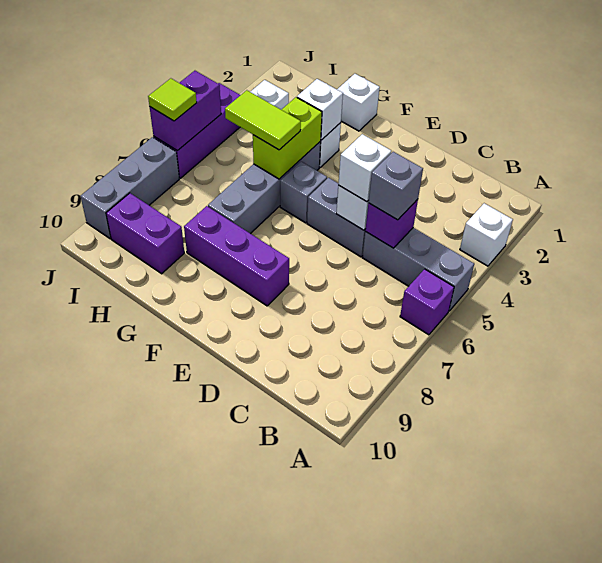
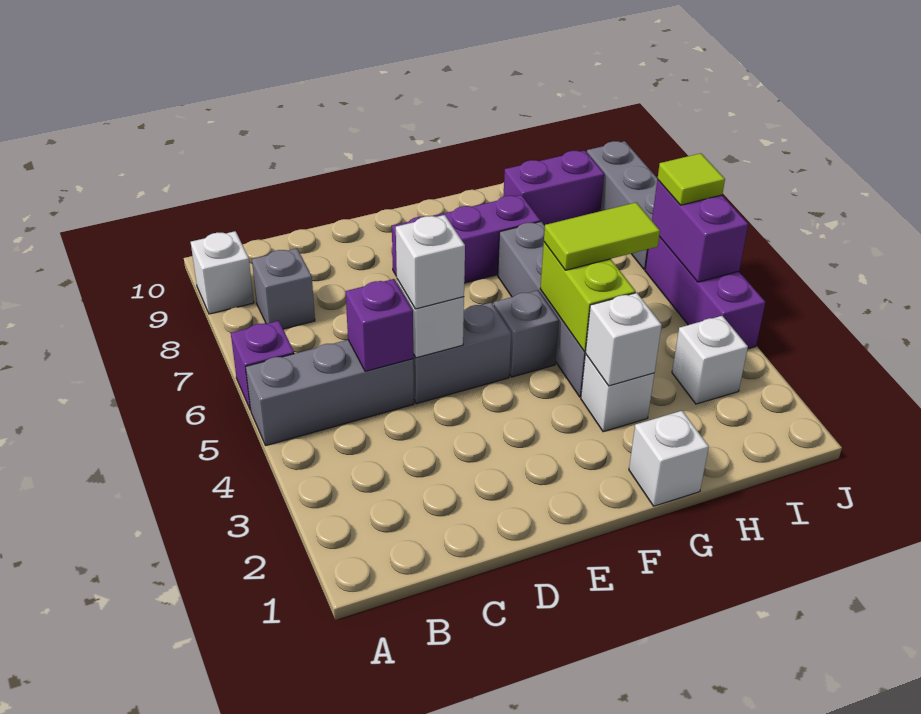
white 1x1 brick [460,203,513,266] -> white 1x1 brick moved to [191,231,254,314]
grey 1x1 brick [368,152,423,220] -> grey 1x1 brick moved to [252,248,315,329]

